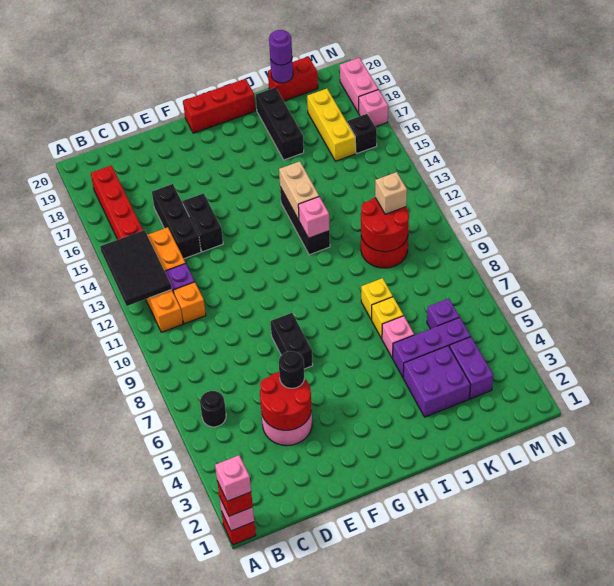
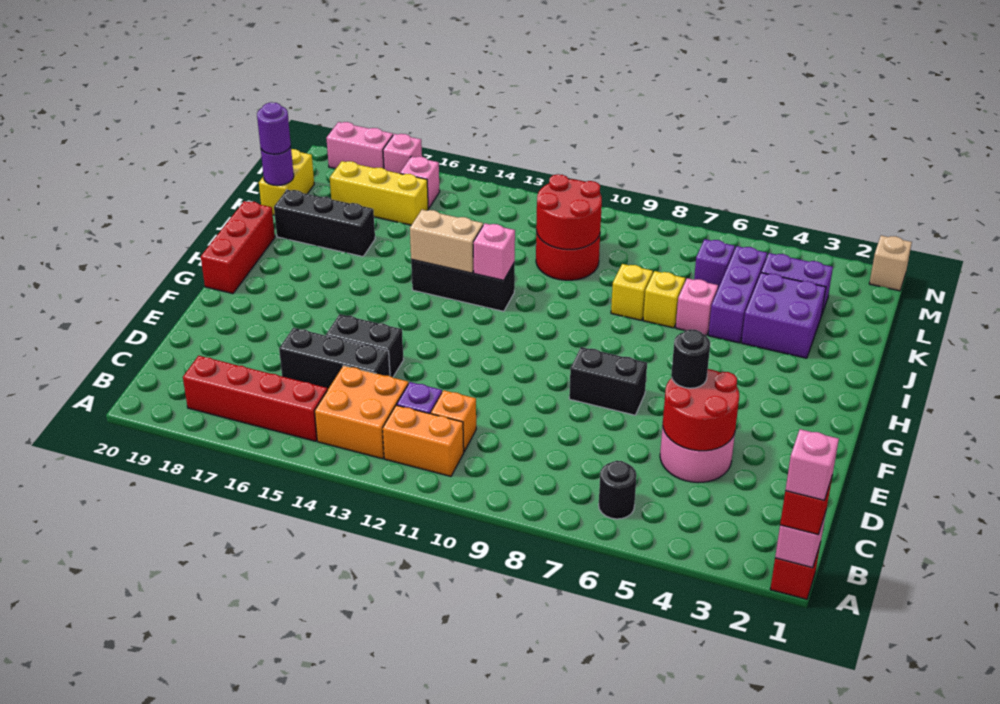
black 2x3 tile [100,230,172,306] -> none
red 1x2 brick [268,57,318,101] -> yellow 1x2 brick [259,149,314,215]
tan 1x1 brick [375,172,407,214] -> tan 1x1 brick moved to [869,236,912,291]
black 1x1 brick [347,114,377,153] -> pink 1x1 brick [400,156,440,208]

